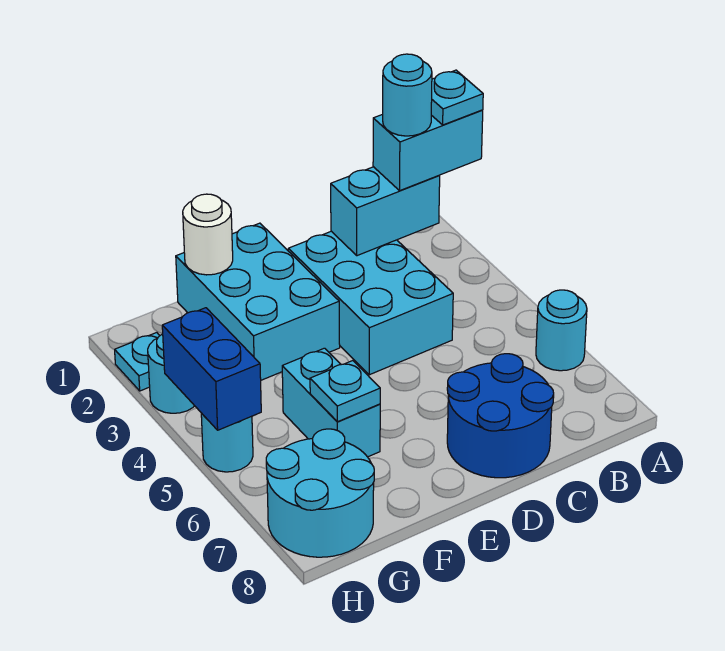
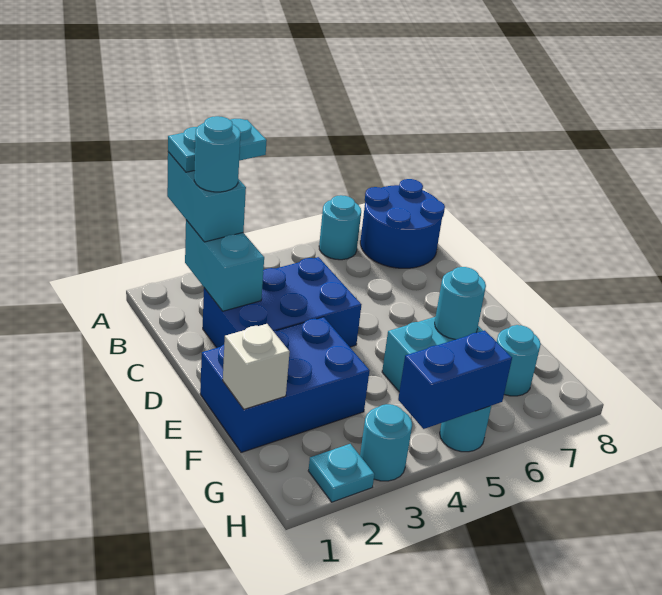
cyan 1x1 plate [431,70,483,125] -> cyan 1x2 plate [168,119,267,172]
cyan 2x3 brick [288,231,453,375] -> blue 2x3 brick [203,257,361,348]
blue 2x2 round brick [447,354,554,478] -> blue 2x2 round brick moved to [360,179,445,268]
cyan 2x3 brick [176,223,340,380] -> blue 2x3 brick [200,317,370,453]
white 1x1 round brick [183,194,233,275] -> white 1x1 brick [223,324,290,409]
cyan 1x1 plate [310,361,380,422] -> cyan 1x1 round brick [435,267,486,339]
cyan 2x2 round brick [266,429,374,557] -> cyan 1x1 round brick [497,325,541,396]

